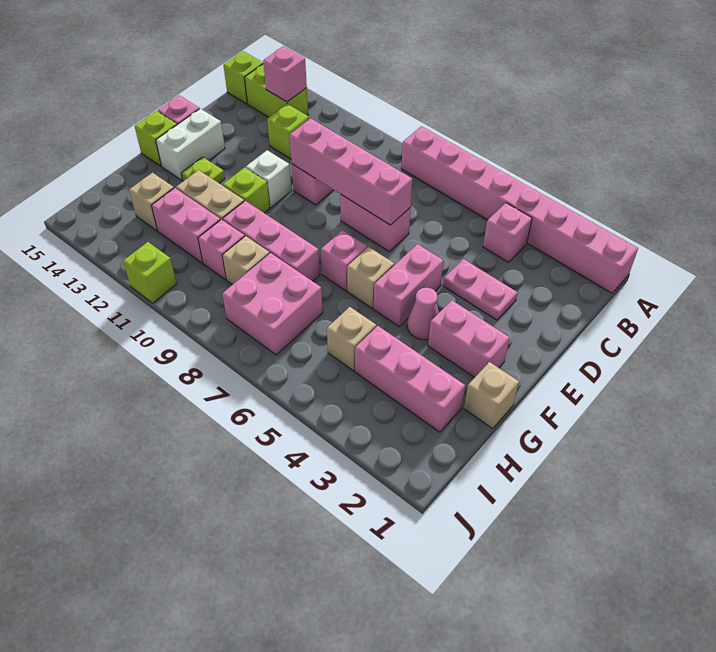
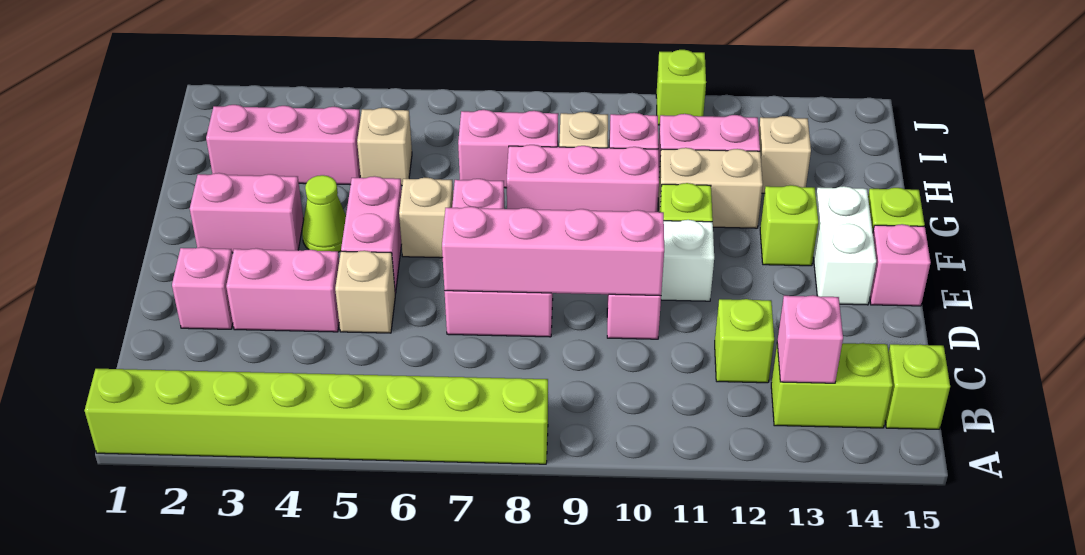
pink 1x8 brick [401,126,638,293] -> lime 1x8 brick [84,369,548,464]
pink 1x1 brick [483,203,532,262] -> pink 1x1 brick moved to [172,247,233,329]
pink 1x2 plate [443,259,518,320] -> pink 1x2 brick [226,248,339,332]
pink 1x1 cone [407,288,439,340] -> lime 1x1 cone [302,175,346,252]
lime 1x1 plate [181,157,225,183] -> lime 1x1 brick [760,185,818,266]
tan 1x1 brick [464,362,519,428] -> tan 1x1 brick moved to [335,251,395,333]
pink 2x2 brick [222,253,323,355] -> pink 1x2 brick [458,110,558,188]

